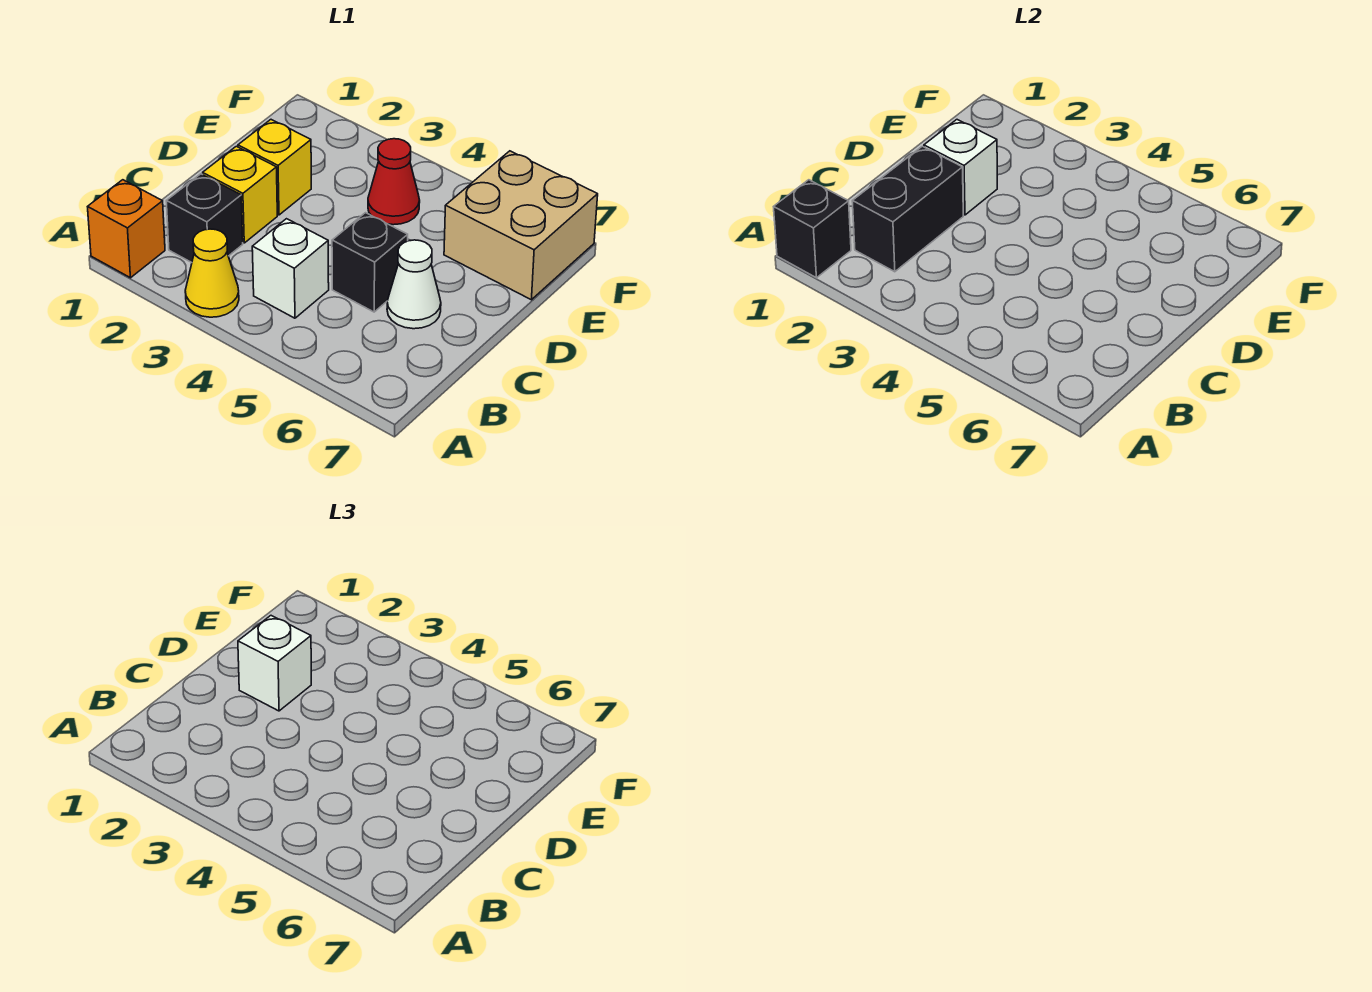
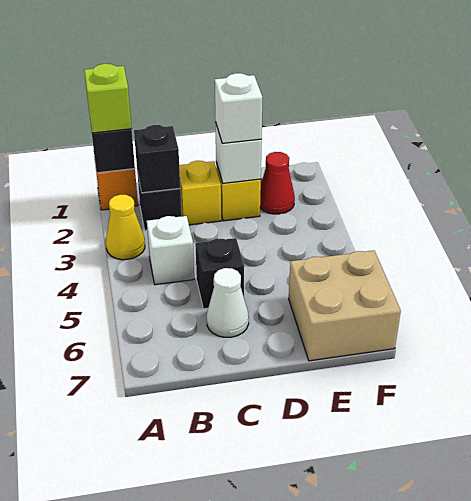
none -> lime 1x1 brick [84,64,132,133]
black 1x2 brick [852,146,963,272] -> black 1x1 brick [134,125,180,193]
red 1x1 cone [368,139,420,225] -> red 1x1 cone moved to [260,152,295,214]

